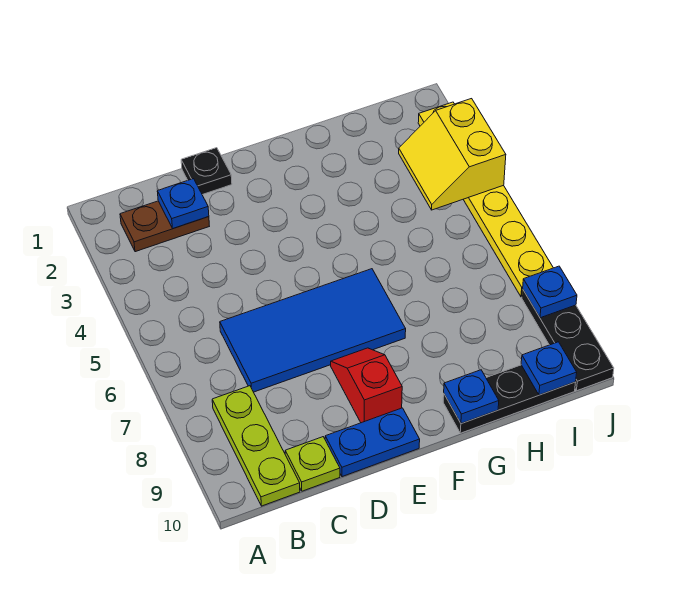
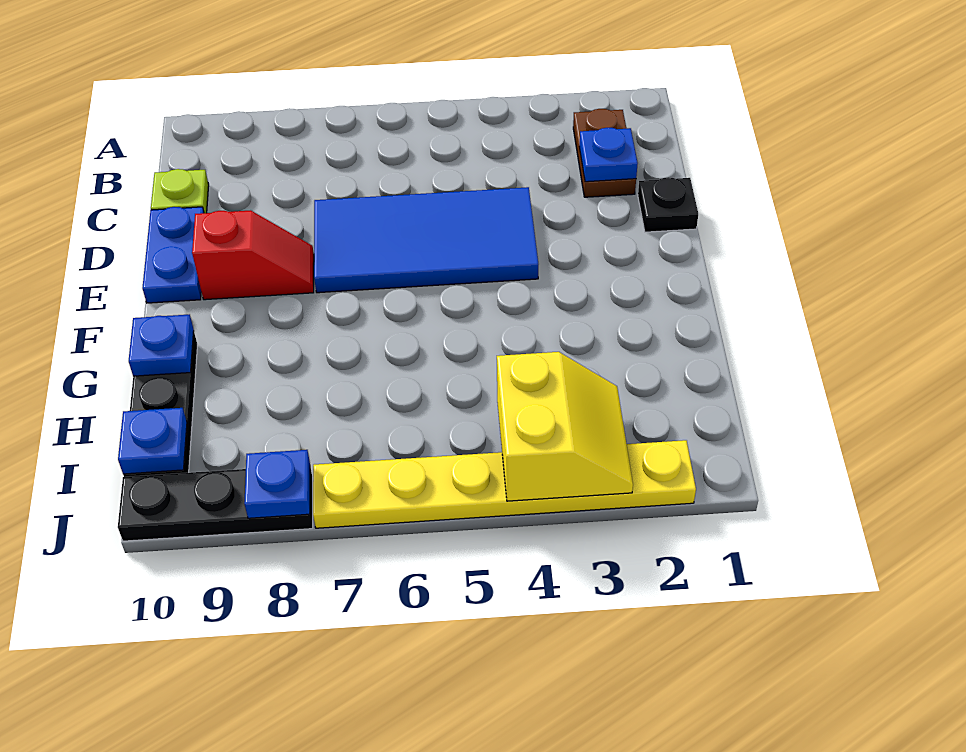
lime 1x3 plate [212,386,300,506] -> none
blue 2x4 tile [220,269,406,392] -> blue 2x4 tile turned to [314,187,538,293]
yellow 2x2 slope [399,99,506,210] -> yellow 2x2 slope turned to [497,352,633,501]

